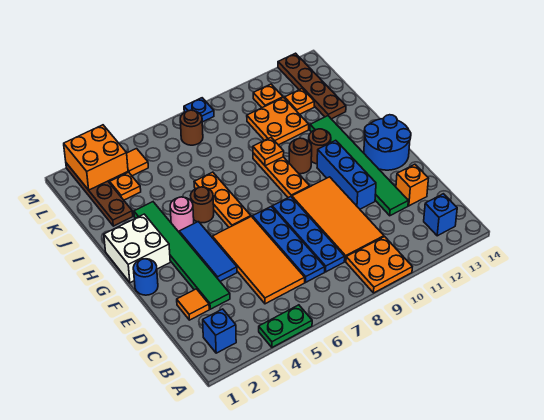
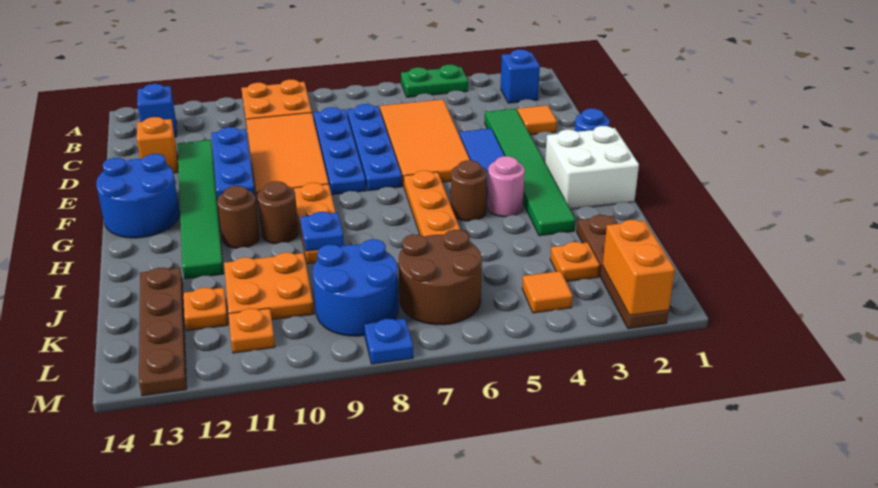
orange 1x1 plate [253,138,284,166] -> blue 1x1 plate [300,212,344,251]
none -> blue 2x2 round brick [313,239,399,336]
orange 2x2 brick [64,125,128,190] -> orange 1x2 brick [602,220,675,315]
brown 1x1 round brick [180,110,203,145] -> brown 2x2 round brick [398,230,482,325]

